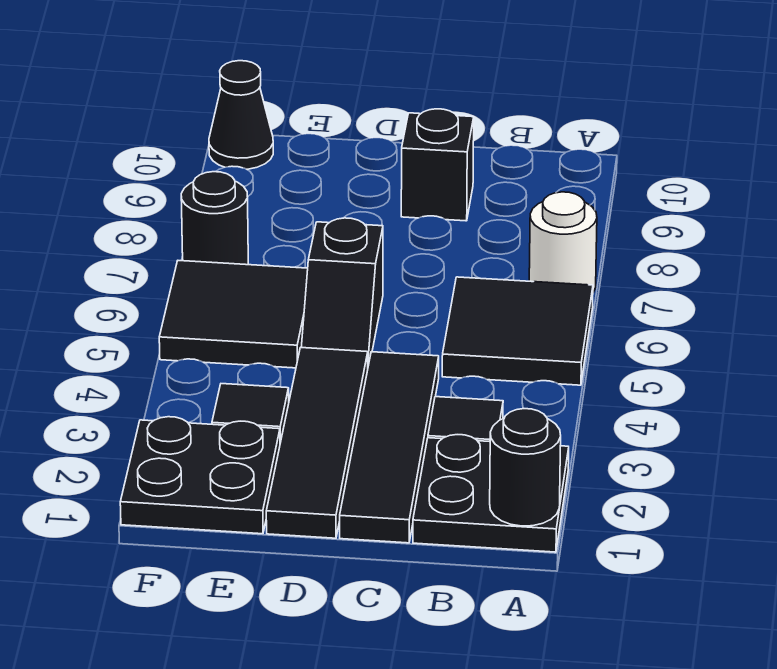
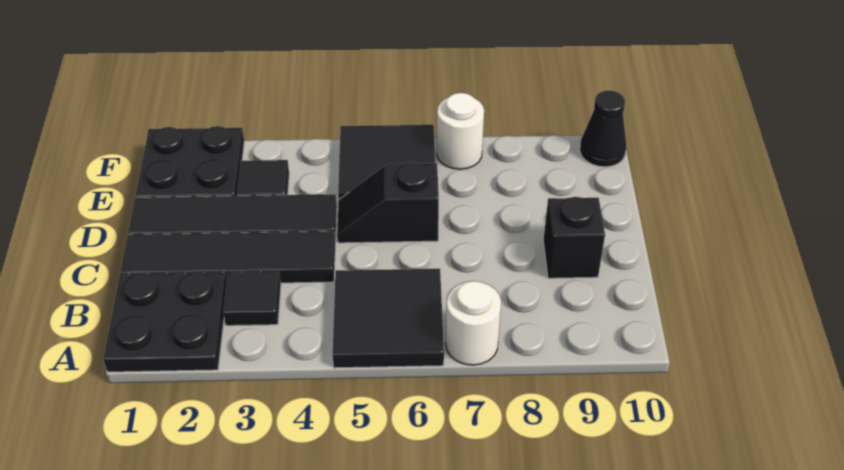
black 1x1 round brick [490,409,561,526] -> none
black 1x1 round brick [181,172,248,265] -> white 1x1 round brick [437,93,484,169]

